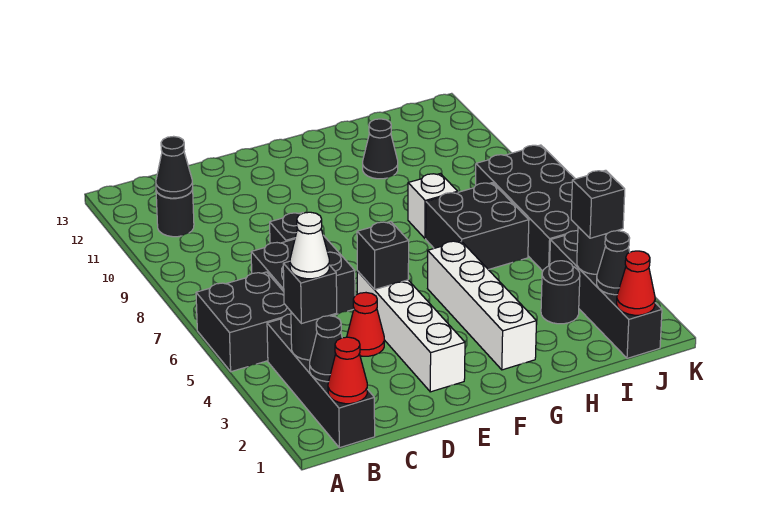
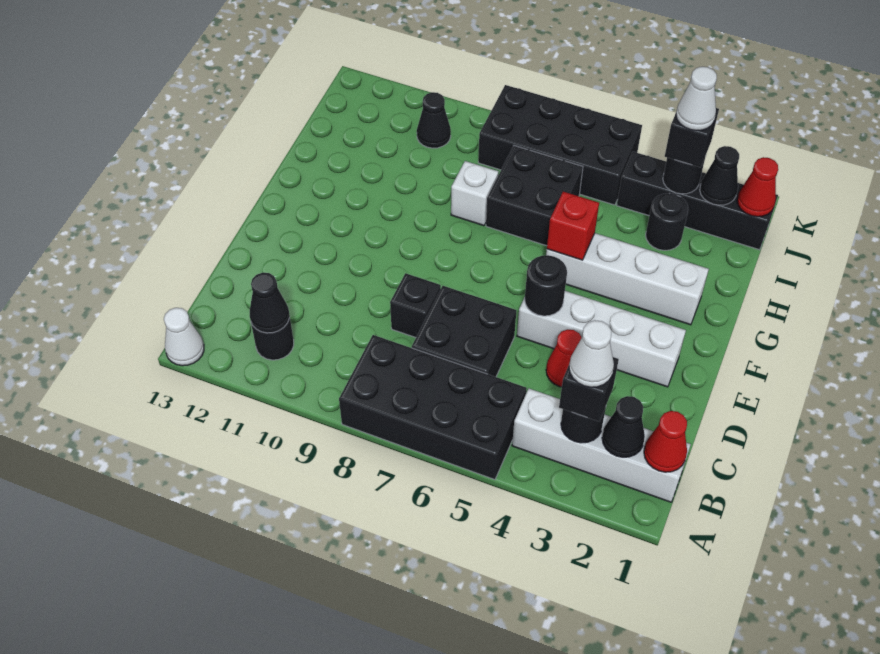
black 2x2 brick [196,272,291,372] -> black 2x4 brick [339,335,526,480]
none -> white 1x1 cone [164,308,204,366]
black 1x4 brick [267,314,375,448] -> white 1x4 brick [512,389,691,502]
black 1x1 brick [357,222,409,290] -> black 1x1 round brick [525,255,567,316]
none -> red 1x1 brick [547,192,599,260]
black 1x1 cone [363,119,398,179] -> black 1x1 cone moved to [417,92,451,148]
none -> white 1x1 cone [676,67,717,130]

